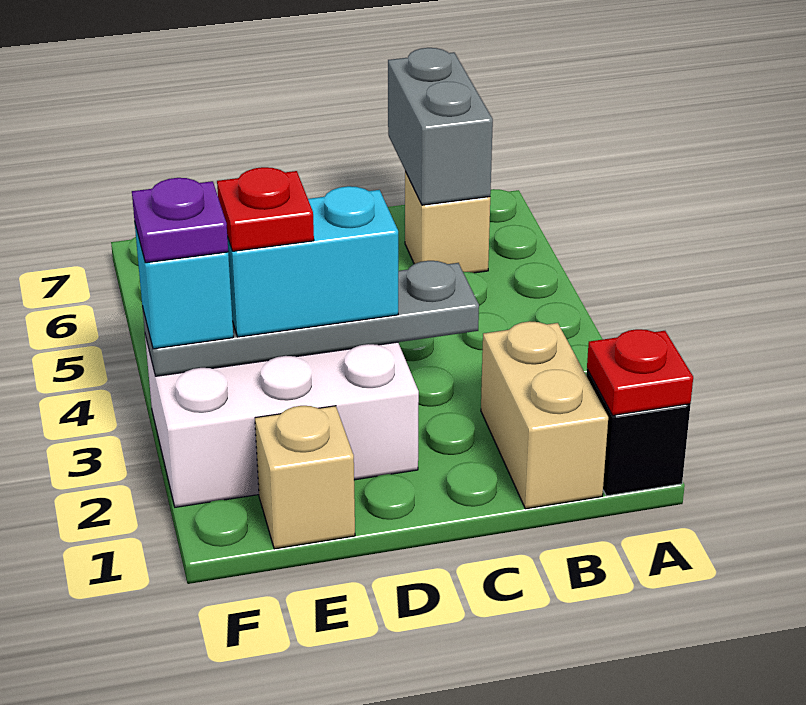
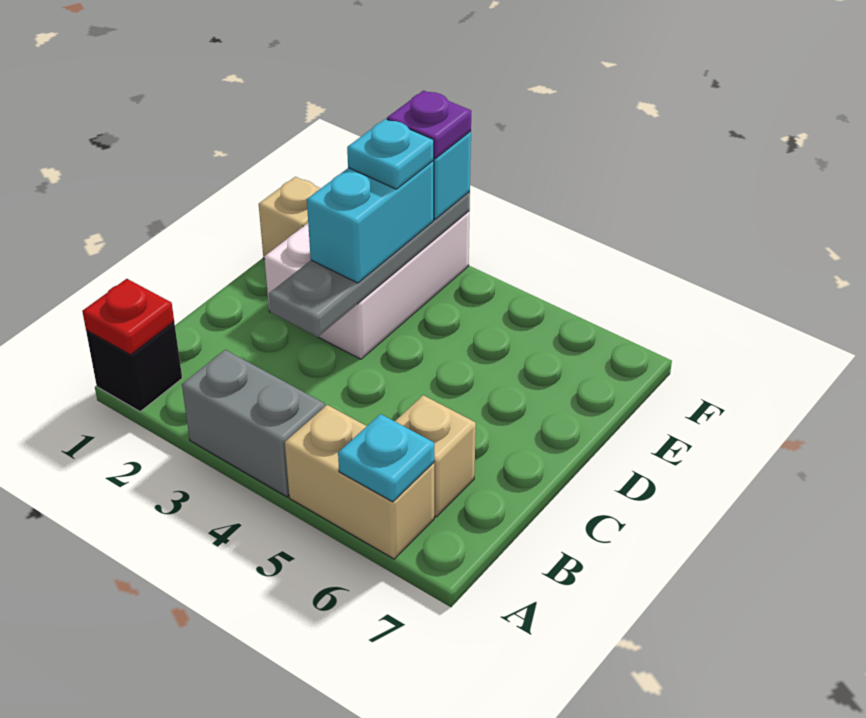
none -> cyan 1x1 plate [338,414,434,502]
tan 1x2 brick [481,321,608,509] -> tan 1x2 brick moved to [285,405,434,559]
grey 1x2 brick [388,48,493,205] -> grey 1x2 brick moved to [182,350,325,497]
red 1x1 plate [217,167,314,251] -> cyan 1x1 plate [347,119,434,189]

